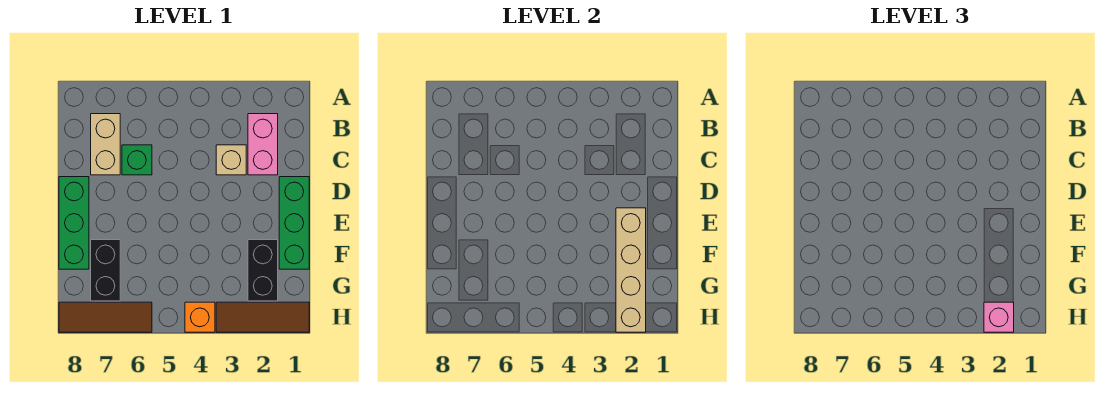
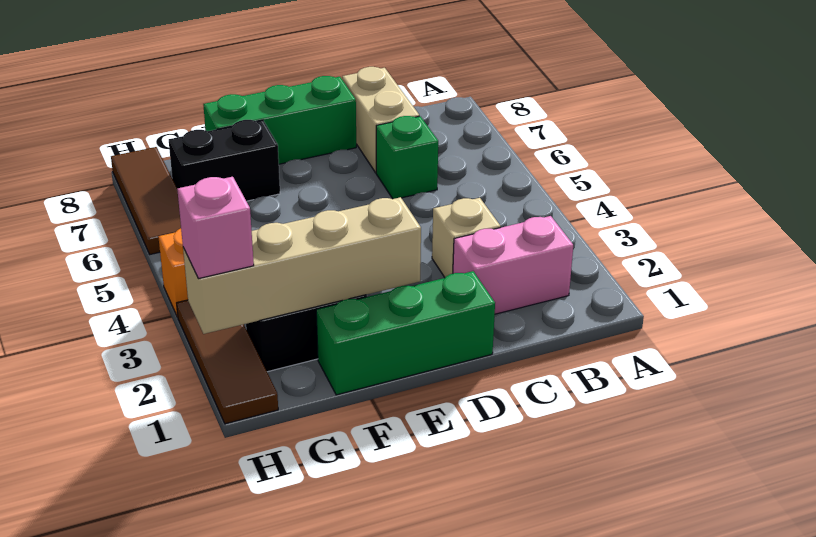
tan 1x2 brick [91,114,120,175] -> tan 1x2 brick turned to [342,67,419,173]

